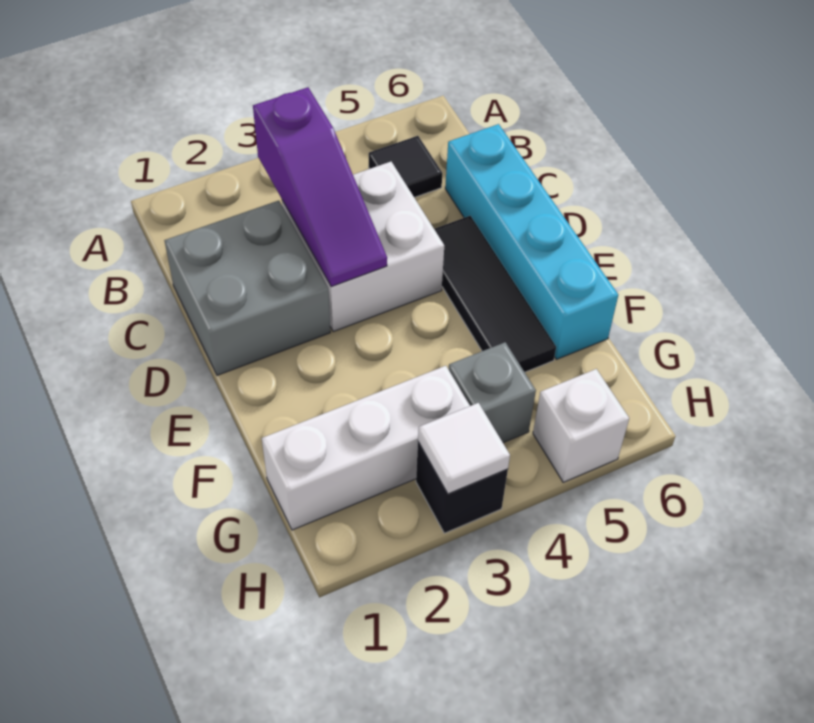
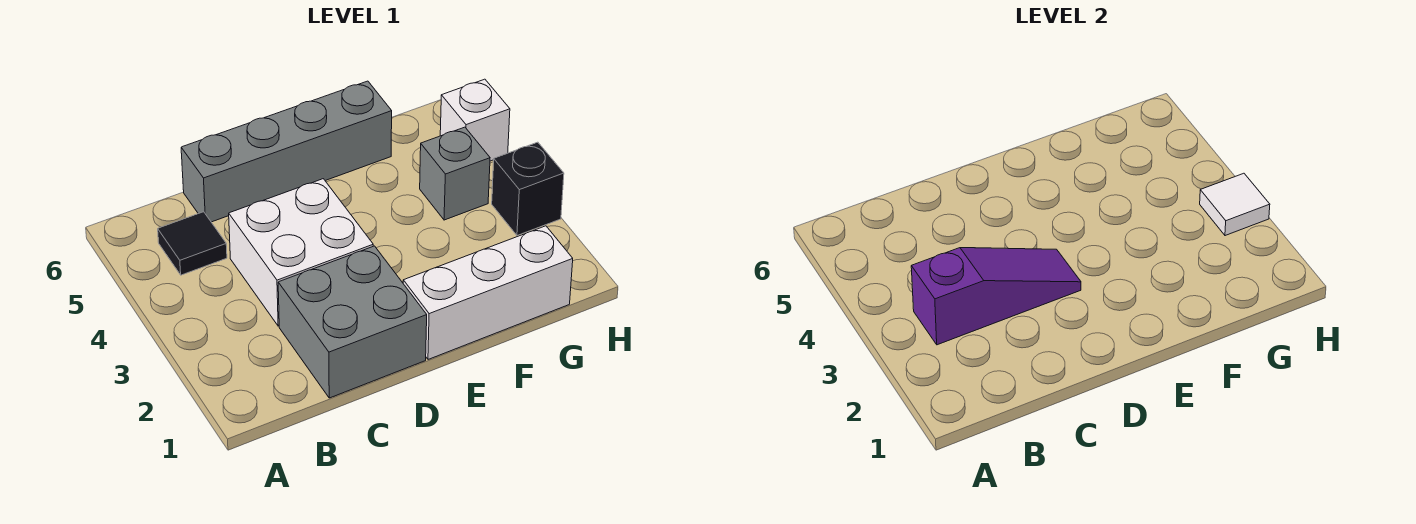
cyan 1x4 brick [445,124,618,359] -> grey 1x4 brick [181,81,392,222]
black 1x3 tile [434,216,556,372] -> none
white 1x3 brick [262,366,470,530] -> white 1x3 brick turned to [403,226,573,359]

